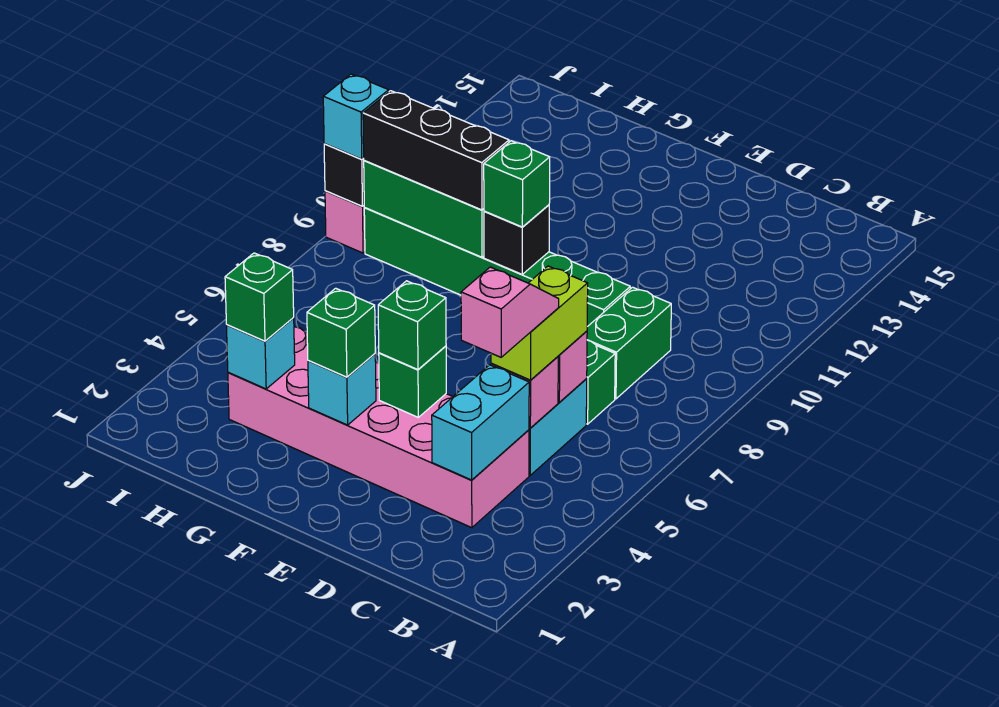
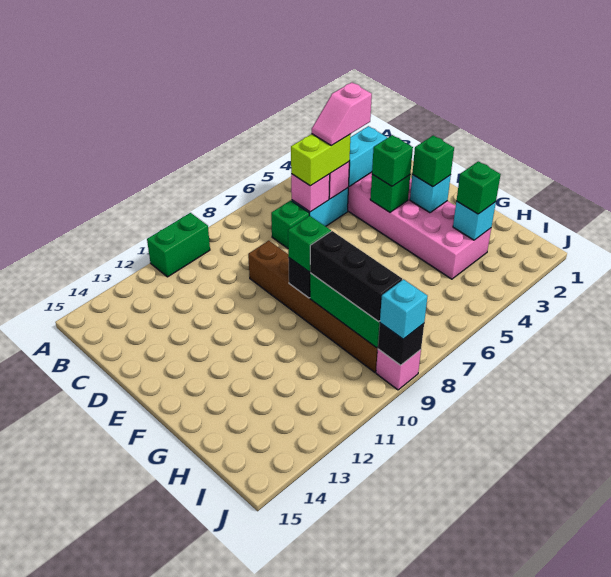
green 1x2 brick [587,287,671,399] -> green 1x2 brick moved to [147,213,210,277]
green 1x6 brick [364,208,630,327] -> brown 1x6 brick [248,241,378,372]

